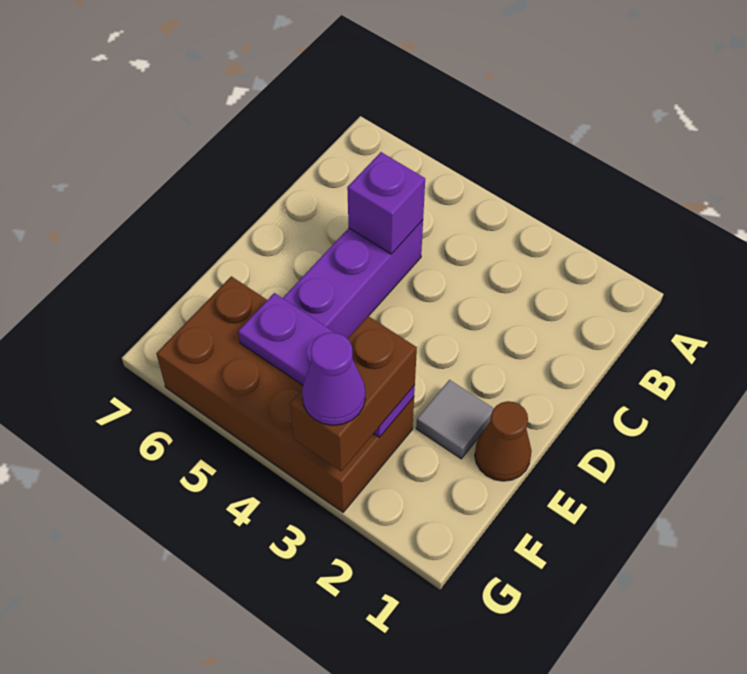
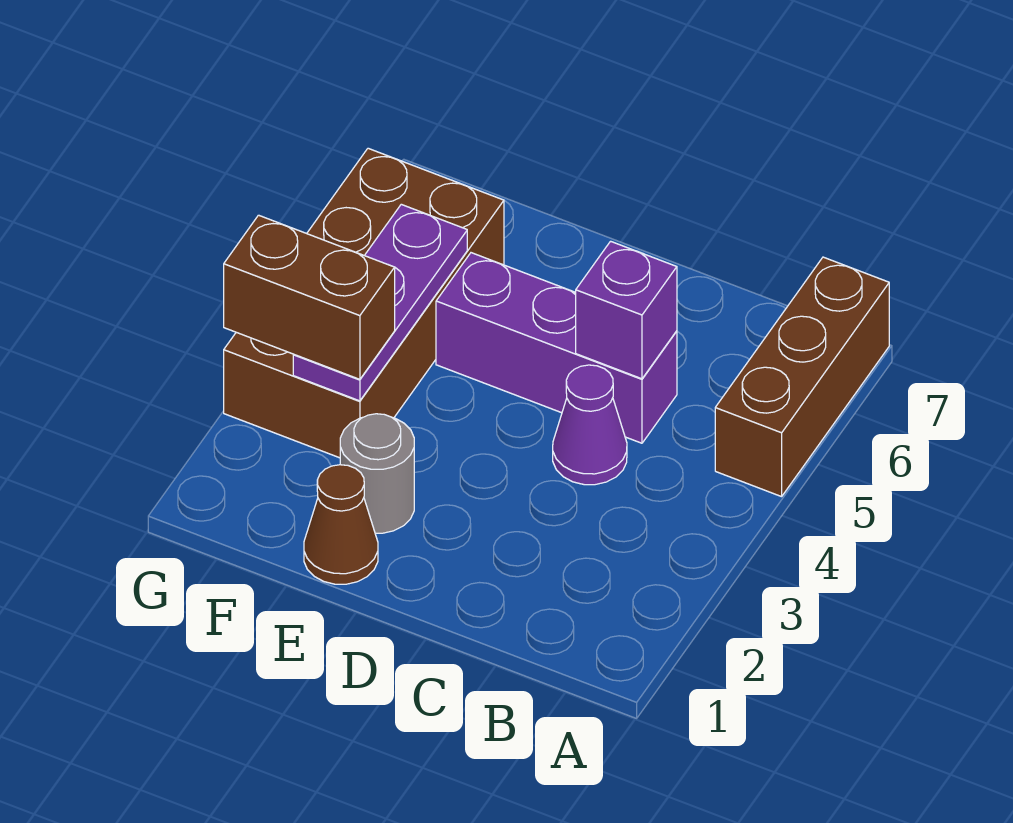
none -> brown 1x3 brick [715,257,889,497]
grey 1x1 tile [416,380,494,459] -> grey 1x1 round brick [340,414,414,533]
purple 1x1 cone [302,333,365,425] -> purple 1x1 cone moved to [553,365,627,485]

